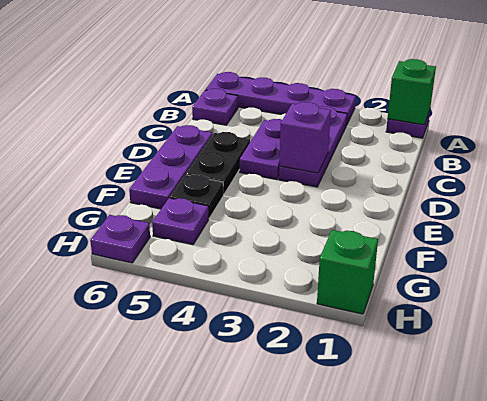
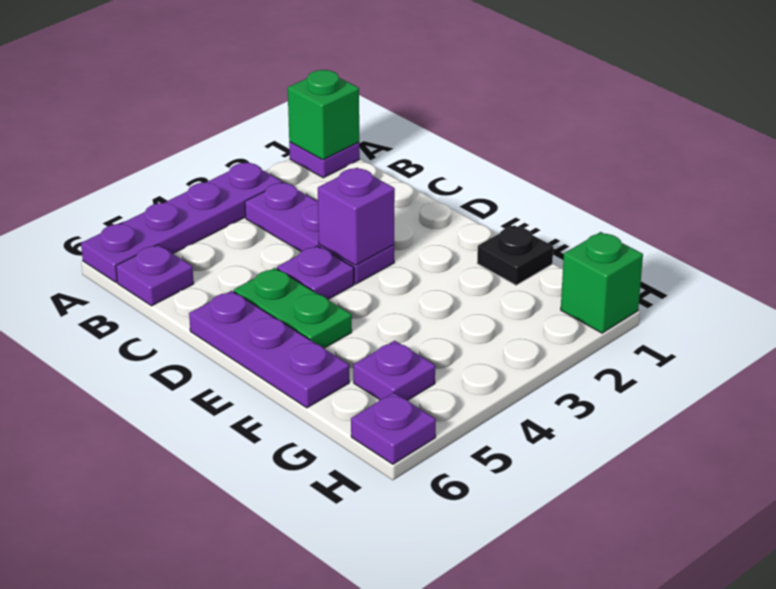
purple 1x2 plate [240,119,282,179] -> purple 1x1 plate [277,246,354,299]
black 1x2 plate [186,132,250,194] -> green 1x2 plate [234,268,352,348]
black 1x1 plate [170,175,223,218] -> black 1x1 plate moved to [477,225,553,285]

